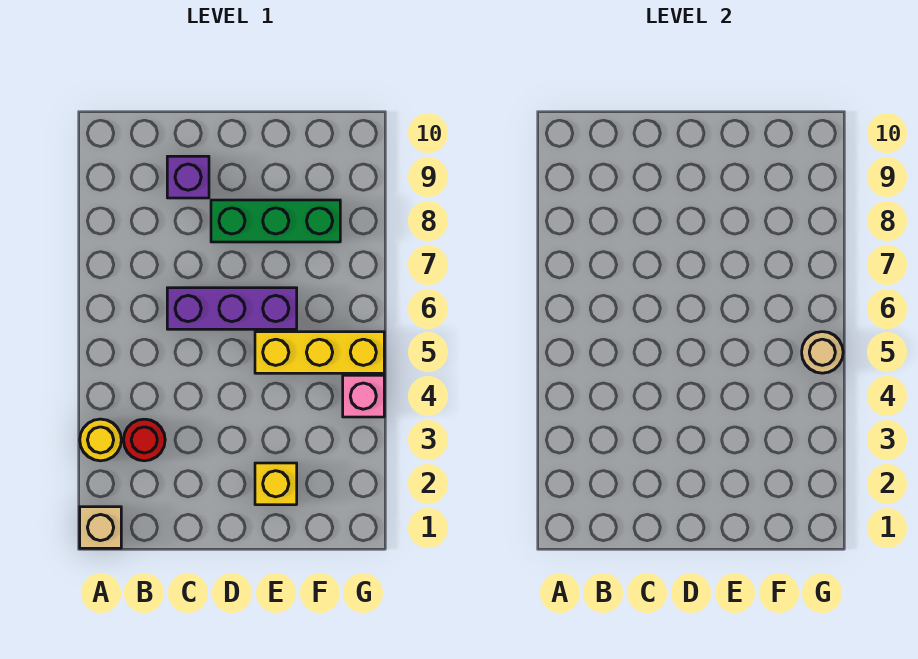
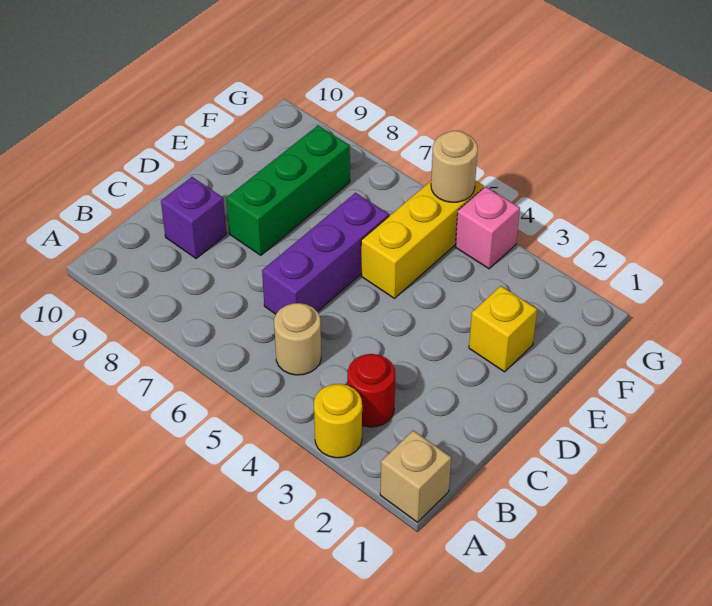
none -> tan 1x1 round brick [274,303,321,375]

